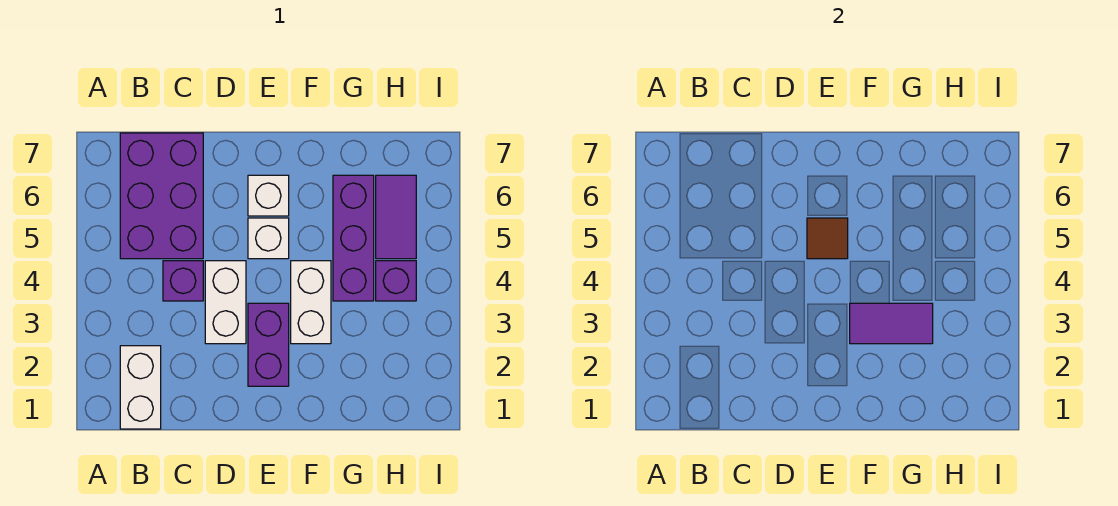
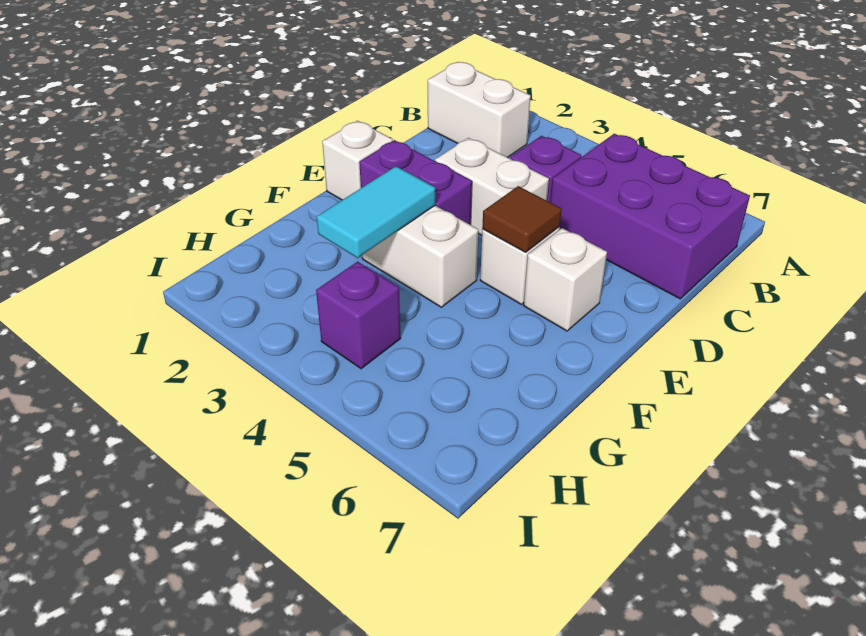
none -> white 1x1 brick [322,121,393,200]
purple 1x2 tile [850,303,933,344] -> cyan 1x2 tile [317,166,435,258]
purple 1x3 brick [333,175,374,301] -> none
purple 1x2 tile [376,175,416,259] -> none

